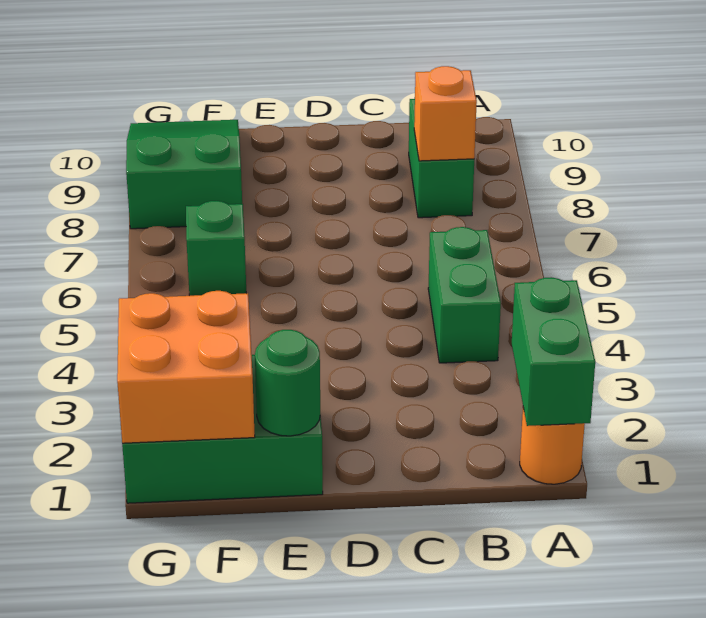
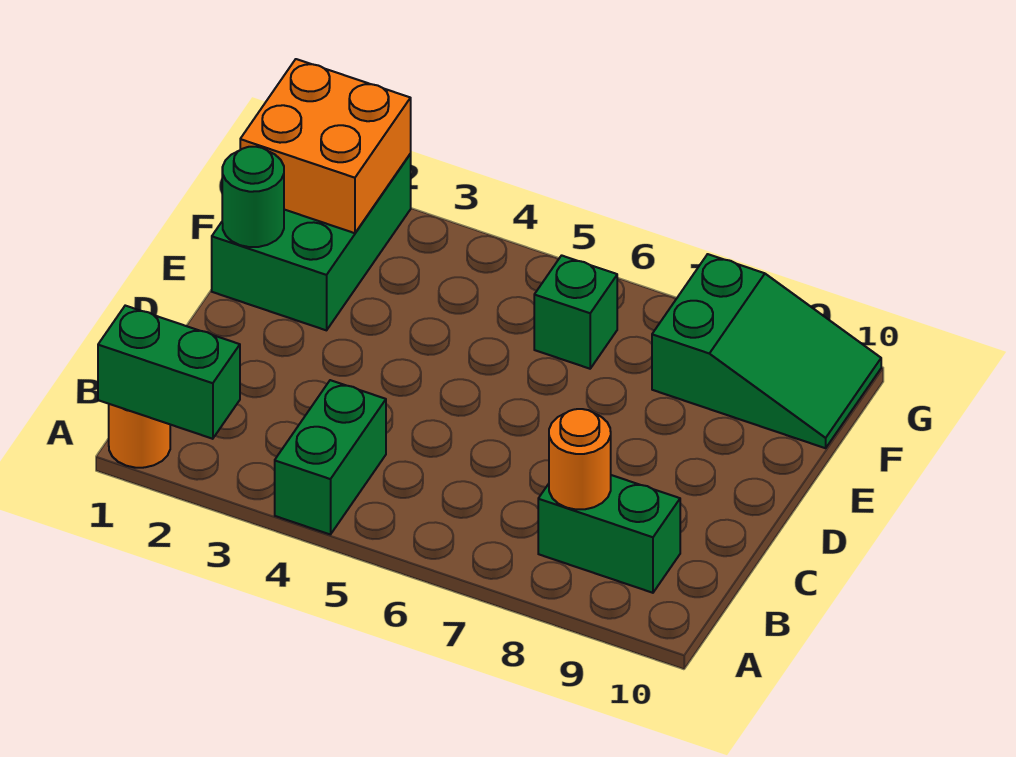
green 1x2 brick [428,227,501,363] -> green 1x2 brick turned to [275,380,386,535]
orange 1x1 brick [414,66,477,161] -> orange 1x1 round brick [549,409,611,509]

